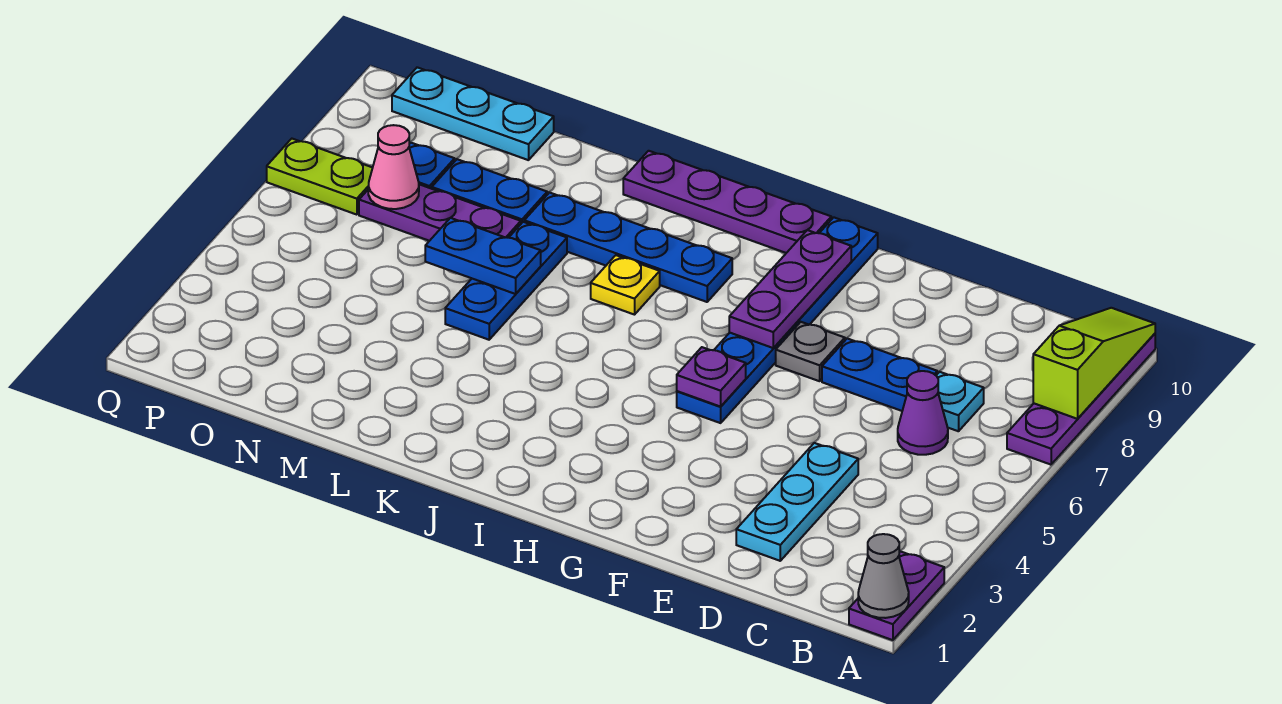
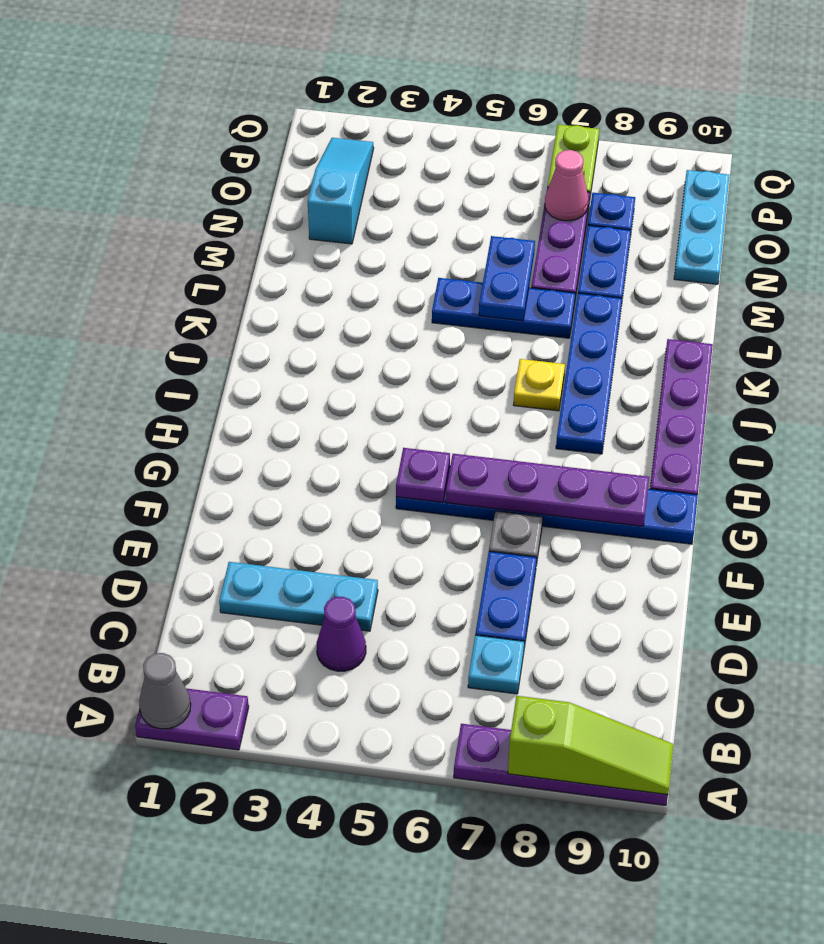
purple 1x1 cone [898,371,948,455] -> purple 1x1 cone moved to [317,597,366,671]
purple 1x3 plate [729,230,851,348] -> purple 1x4 plate [446,454,649,526]
none -> cyan 1x3 slope [308,138,374,244]

